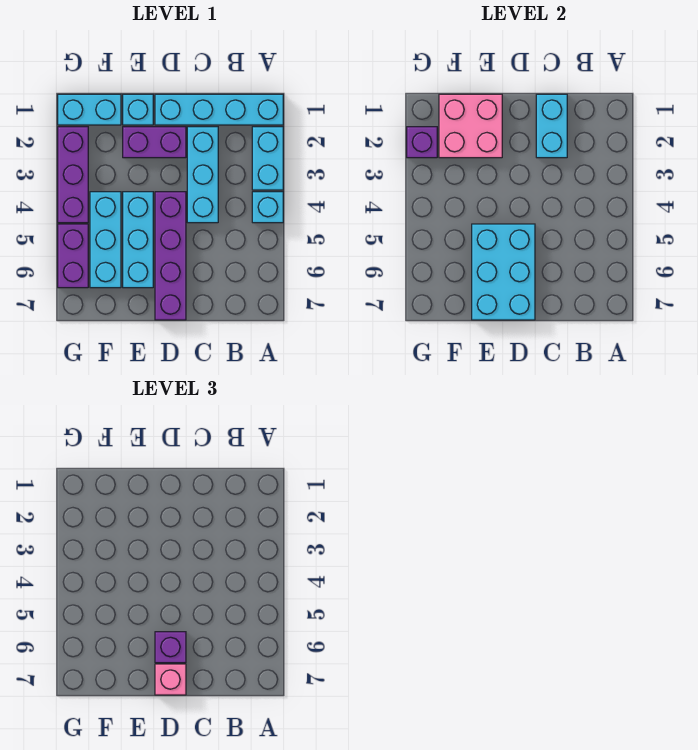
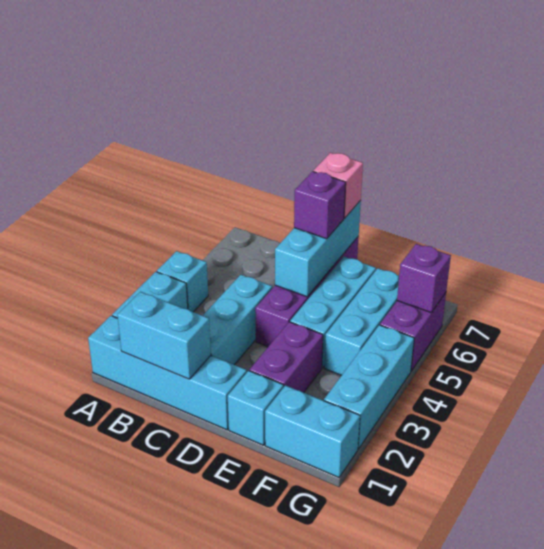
cyan 1x2 brick [536,94,567,158] -> cyan 1x2 brick turned to [117,292,211,379]
purple 1x2 brick [123,127,186,158] -> purple 1x2 brick turned to [249,322,323,393]
cyan 2x3 brick [472,224,535,320] -> cyan 1x3 brick [275,201,361,297]
pink 2x2 brick [439,94,502,158] -> none
purple 1x3 brick [58,127,88,223] -> cyan 1x3 brick [324,325,414,449]
purple 1x1 brick [407,127,437,158] -> purple 1x1 brick moved to [397,244,451,313]

